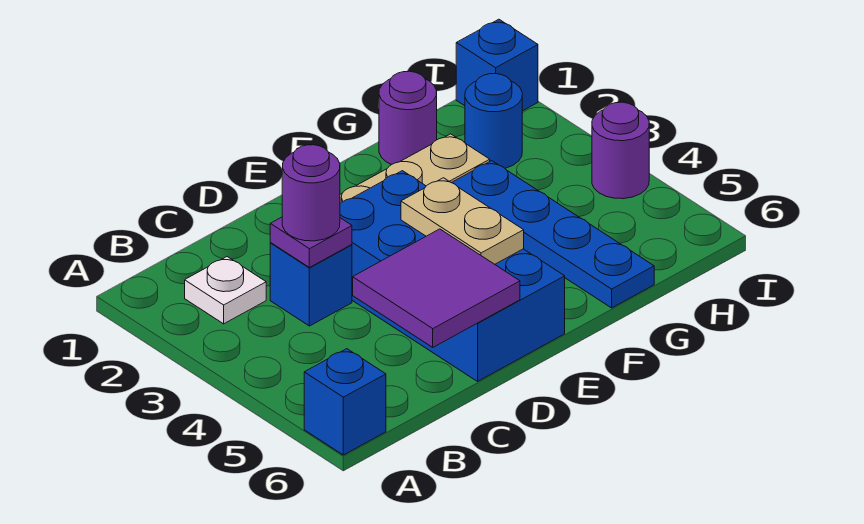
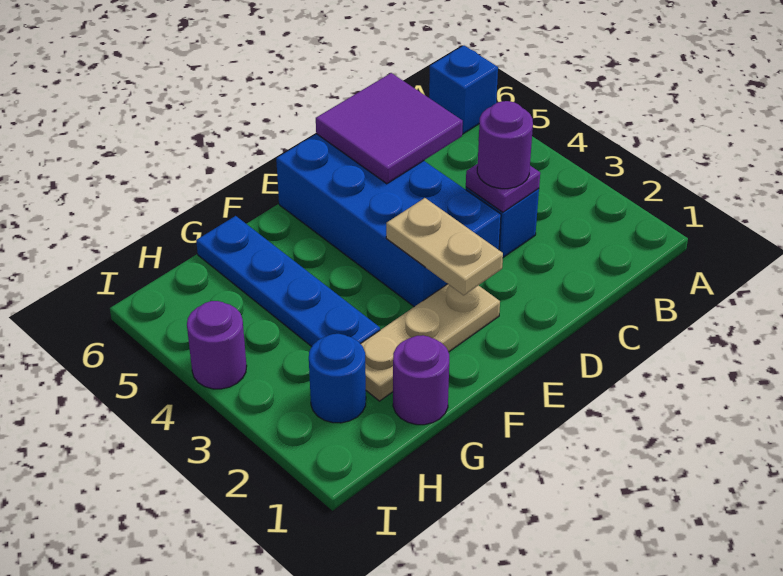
white 1x1 plate [185,257,266,324] -> none
tan 1x2 plate [401,178,524,264] -> tan 1x2 plate moved to [386,198,503,295]
blue 1x1 brick [456,19,538,111] -> none

